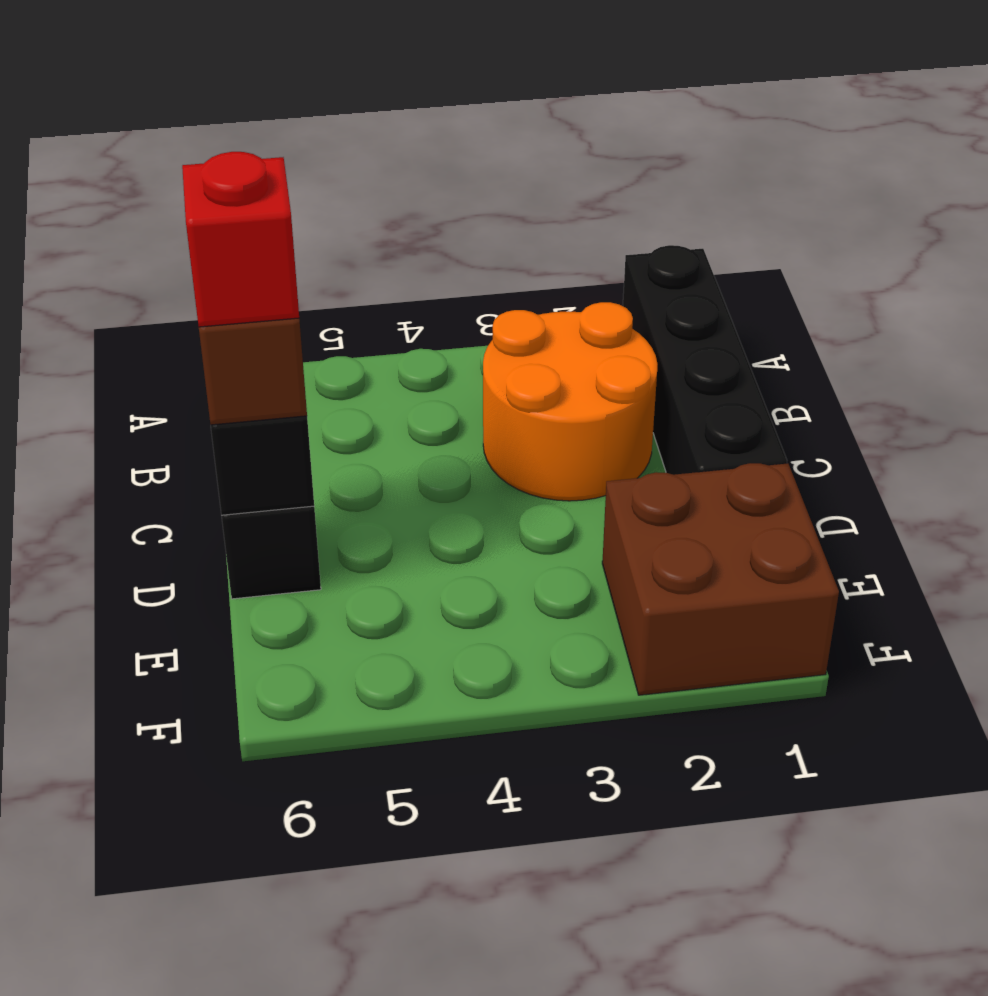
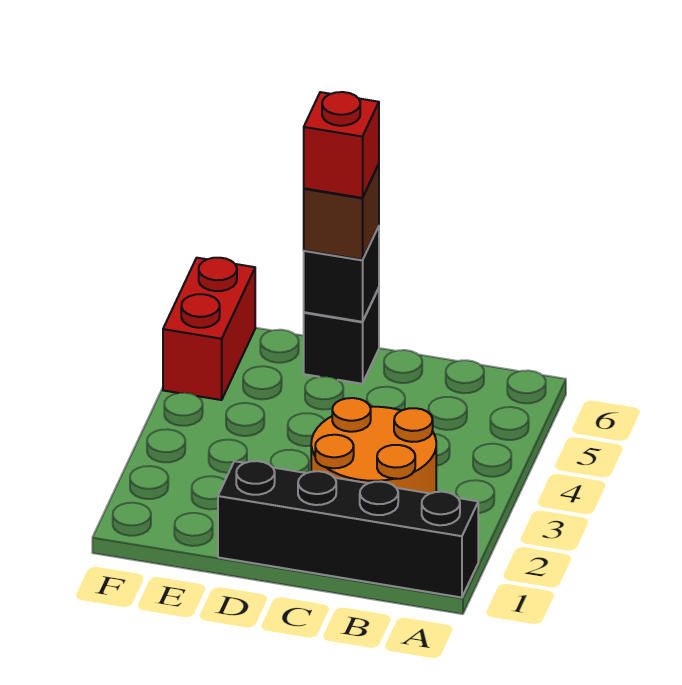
brown 2x2 brick [602,463,839,695] -> none
none -> red 1x2 brick [163,258,255,400]

